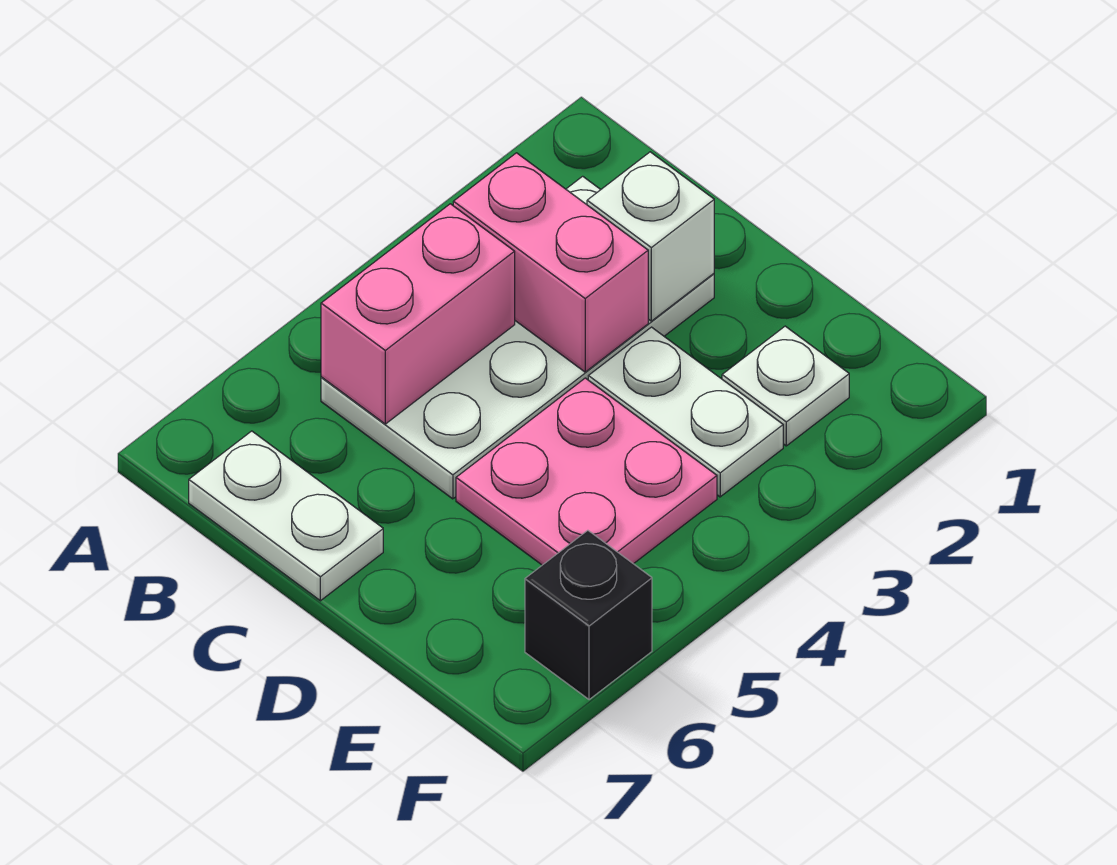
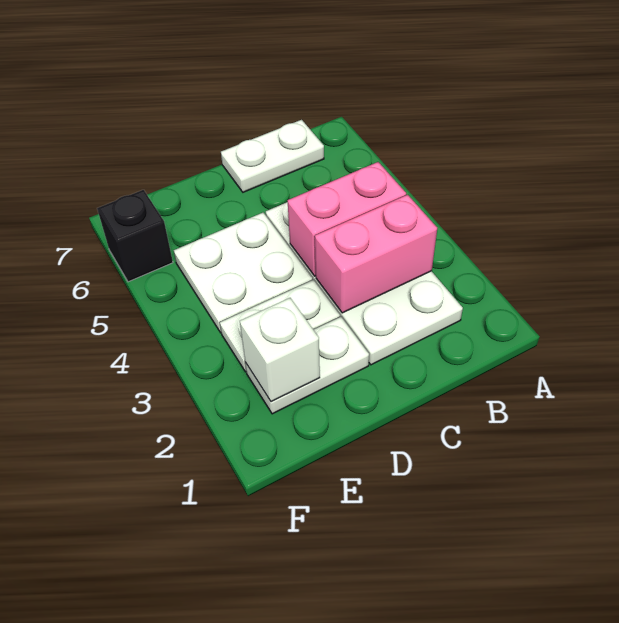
pink 1x2 brick [321,204,515,424] -> pink 1x2 brick turned to [288,162,406,276]
white 1x1 brick [587,152,714,321] -> white 1x1 brick moved to [240,298,320,402]
pink 2x2 plate [456,378,717,565] -> white 2x2 plate [174,213,312,333]
white 1x1 plate [722,326,849,446] -> white 1x2 plate [245,317,369,414]

